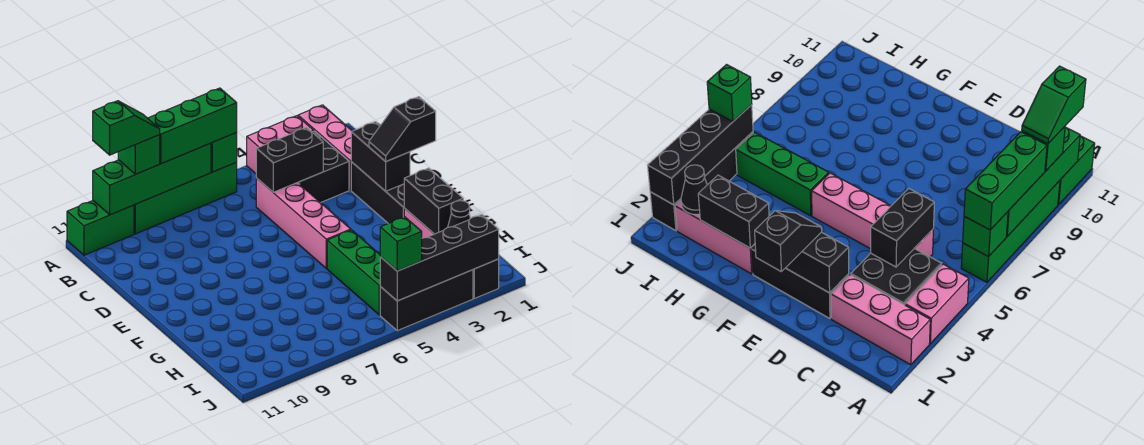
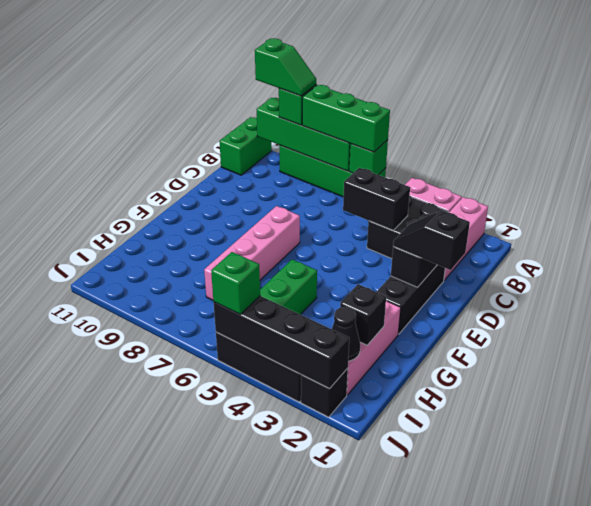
green 1x2 brick [67,201,134,255] -> green 1x2 brick turned to [220,117,272,175]
pink 1x4 brick [256,178,351,269] -> pink 1x4 brick moved to [204,206,300,300]
black 1x2 brick [404,168,463,234] -> black 1x1 brick [340,284,386,345]

